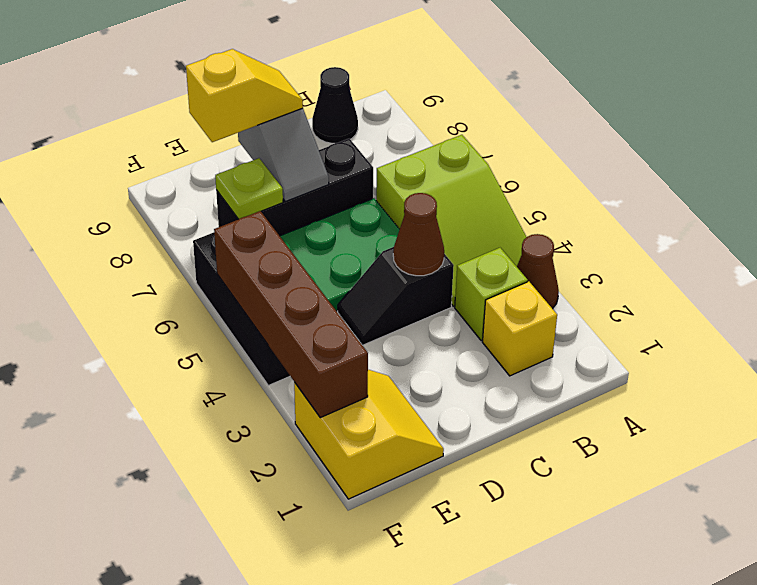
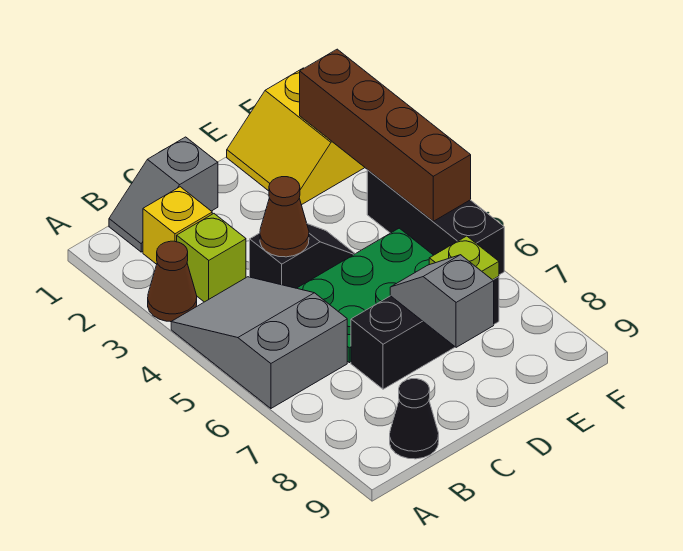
lime 2x3 slope [376,135,526,306] -> grey 2x3 slope [171,277,347,408]
none -> grey 1x2 slope [109,137,218,252]
yellow 1x2 slope [186,49,303,142] -> none

